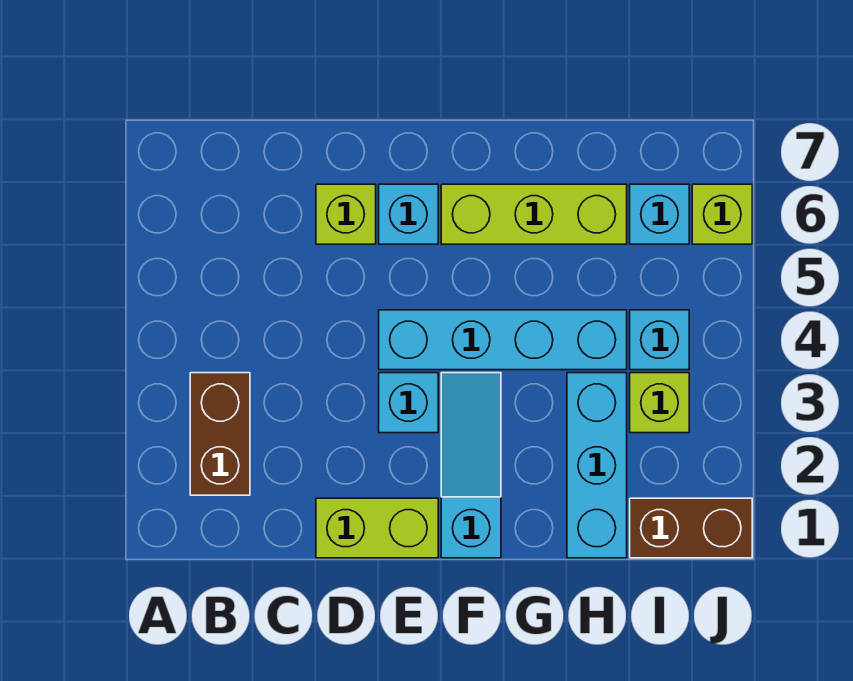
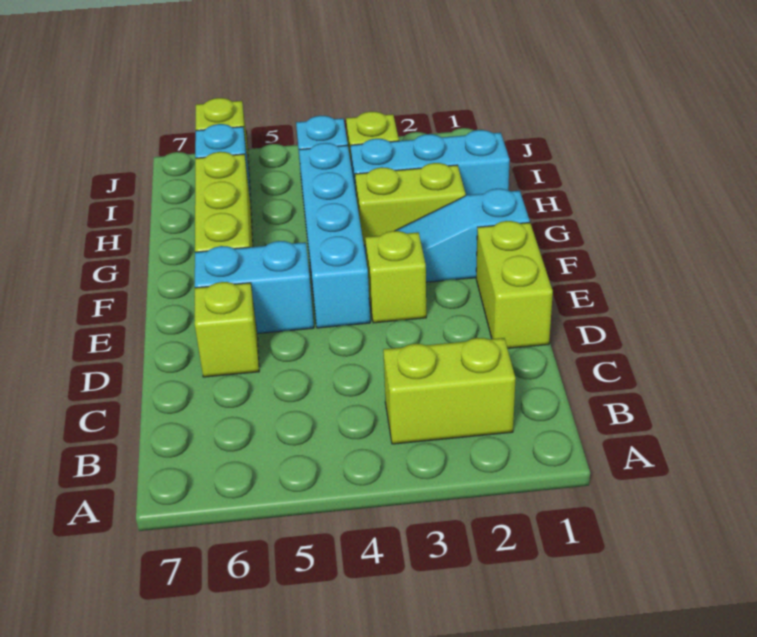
brown 1x2 brick [190,373,250,495] -> lime 1x2 brick [383,338,516,444]
cyan 1x1 brick [379,373,438,433] -> lime 1x1 brick [365,231,426,323]
cyan 1x1 brick [379,184,438,244] -> cyan 1x2 brick [195,241,314,334]
none -> lime 1x2 brick [355,163,466,246]
brown 1x2 brick [630,498,752,558] -> none

